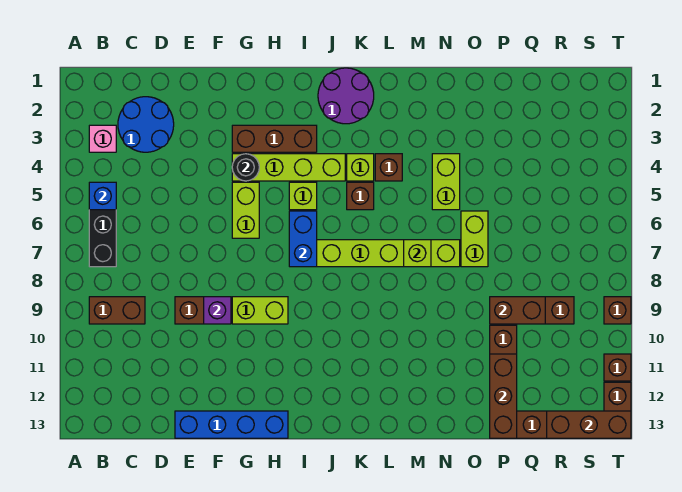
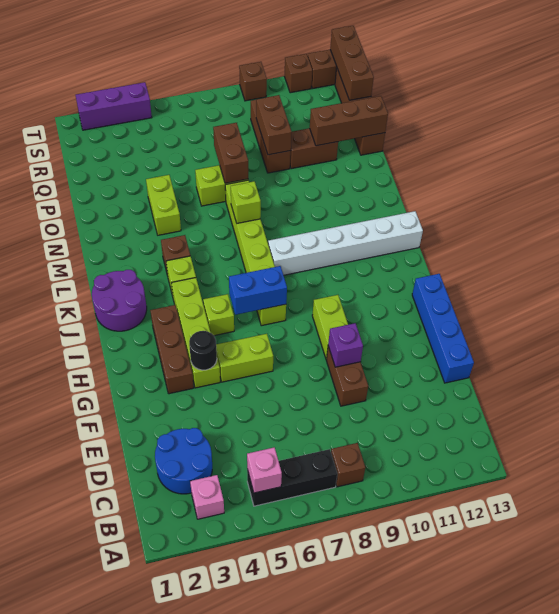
blue 1x1 brick [89,182,116,210] -> pink 1x1 brick [247,447,282,493]
brown 1x2 brick [89,297,145,324] -> brown 1x2 brick moved to [213,123,248,183]
brown 1x1 brick [347,182,374,210] -> brown 1x1 brick moved to [331,443,365,487]
none -> white 1x6 brick [268,211,423,275]
lime 1x2 brick [432,154,460,210] -> lime 1x2 brick turned to [146,175,181,235]
none -> purple 1x3 brick [76,82,152,130]

